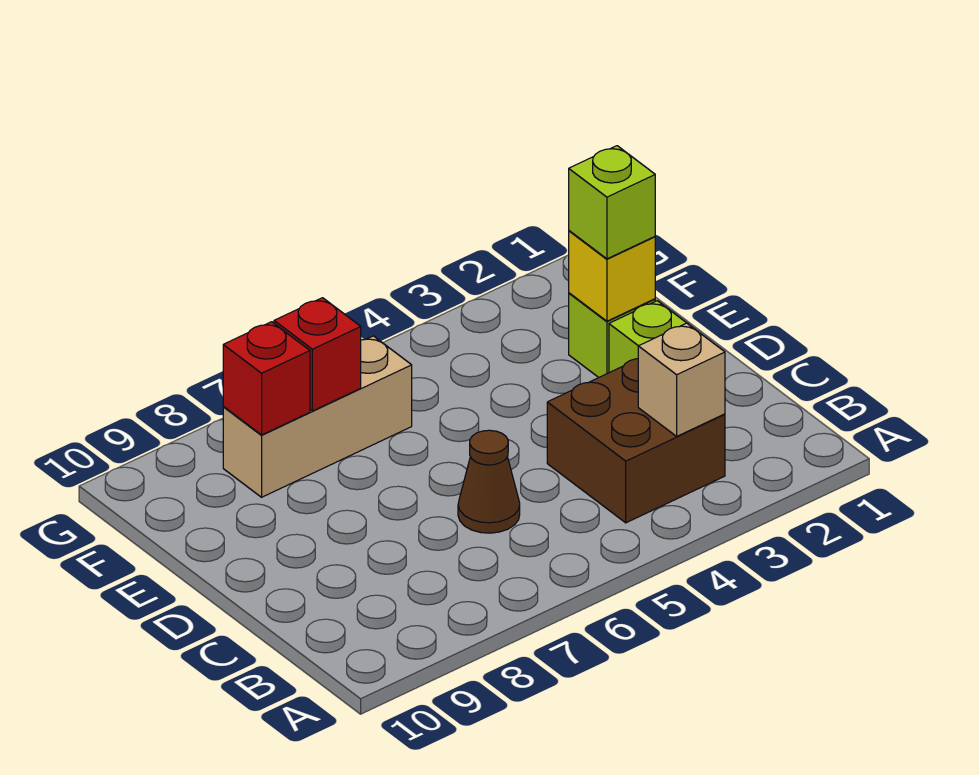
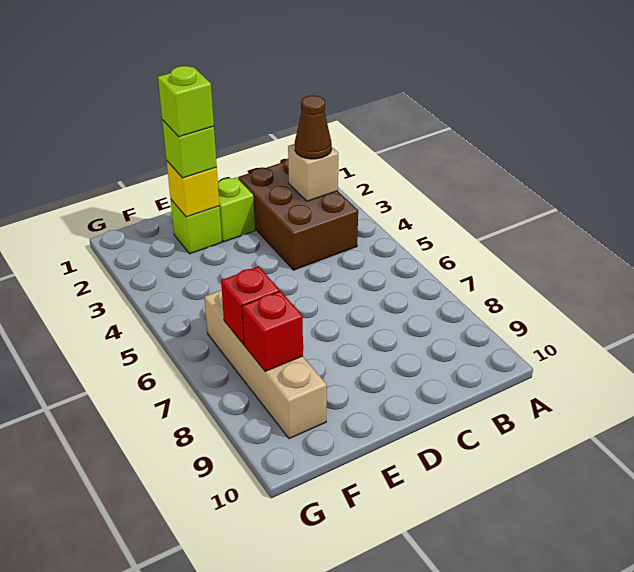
brown 2x2 brick [547,359,725,523] -> brown 2x3 brick [238,159,358,270]
brown 1x1 cone [458,430,520,533] -> brown 1x1 cone moved to [295,96,332,159]
none -> lime 1x1 brick [158,66,214,137]
tan 1x3 brick [223,336,412,497] -> tan 1x4 brick [204,289,327,439]

